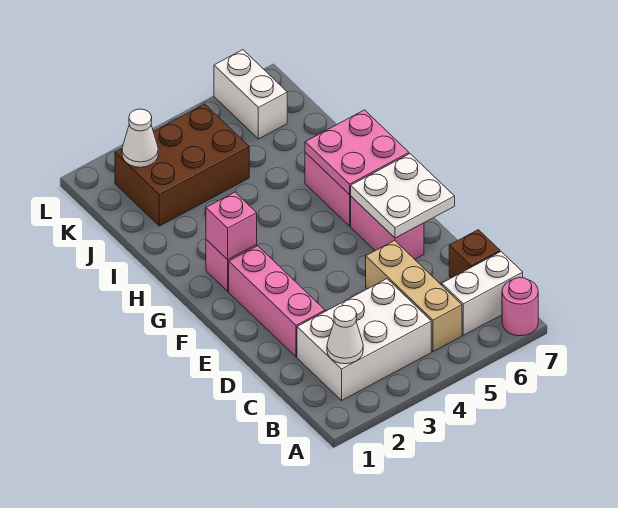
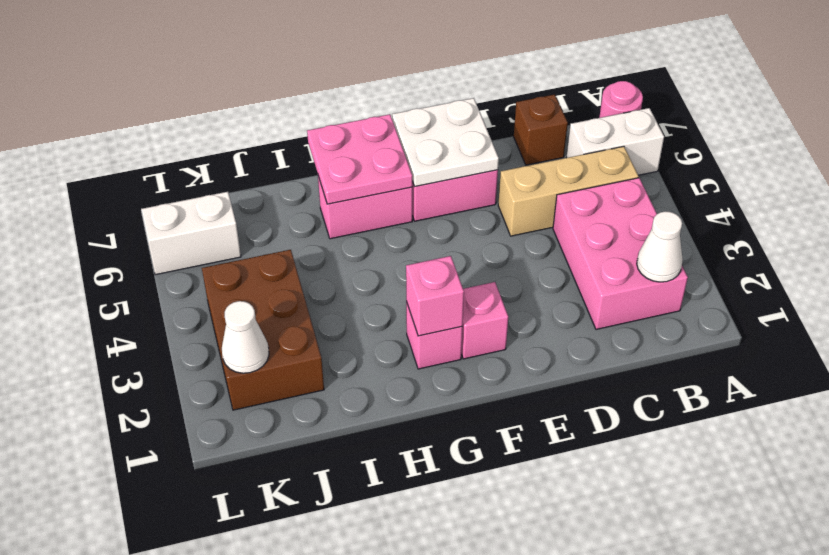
white 2x3 brick [297,279,431,400] -> pink 2x3 brick [553,178,688,329]
white 1x2 brick [442,252,523,335] -> white 1x2 brick turned to [566,108,664,175]
pink 1x3 brick [229,246,325,357] -> pink 1x1 brick [461,282,508,359]

